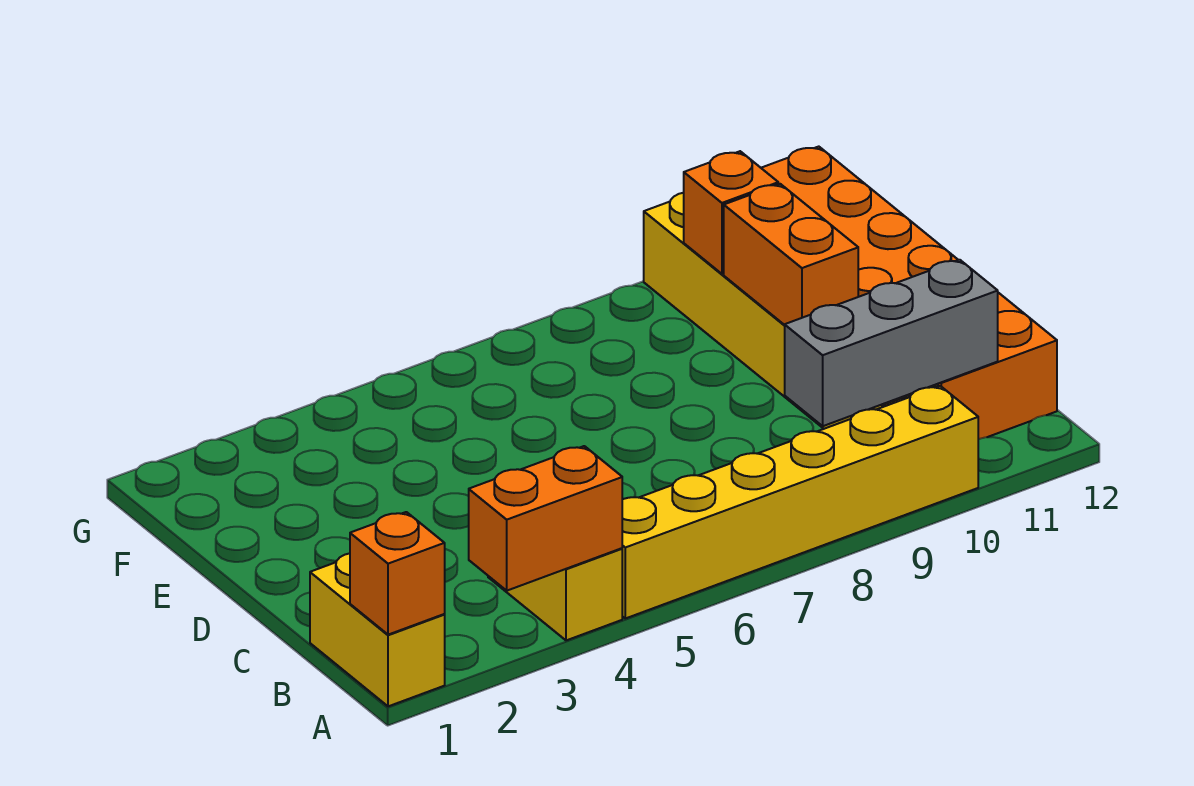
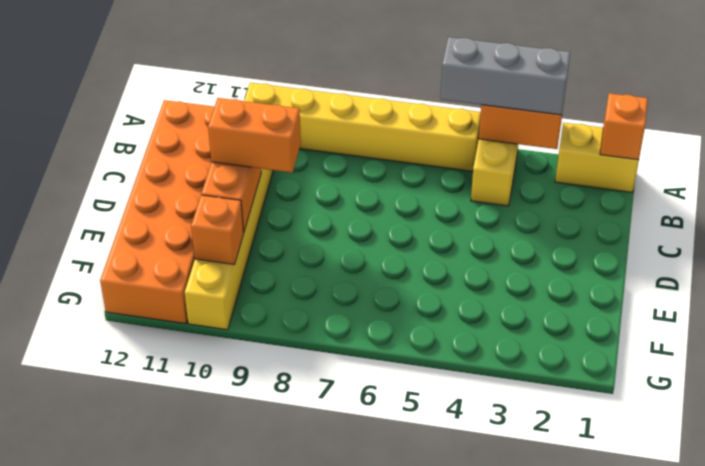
yellow 1x2 brick [310,553,445,706] -> yellow 1x2 brick turned to [555,123,639,192]
grey 1x3 brick [785,260,998,426] -> grey 1x3 brick moved to [441,37,570,115]
none -> orange 1x2 brick [208,98,301,173]

